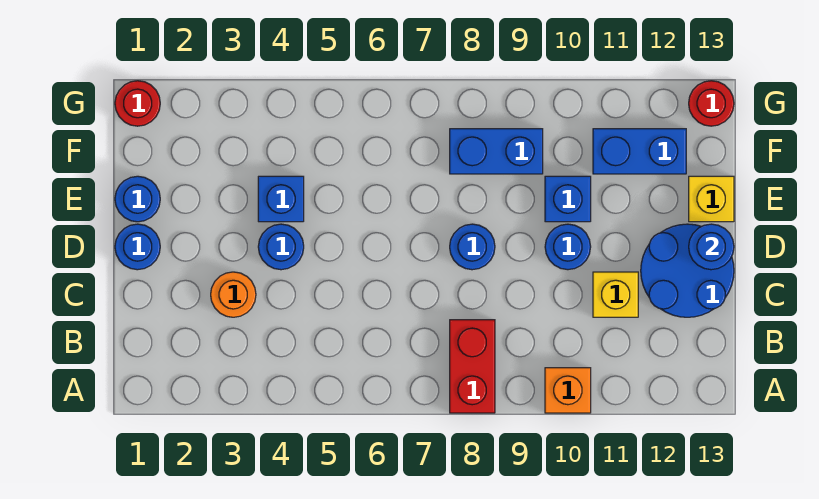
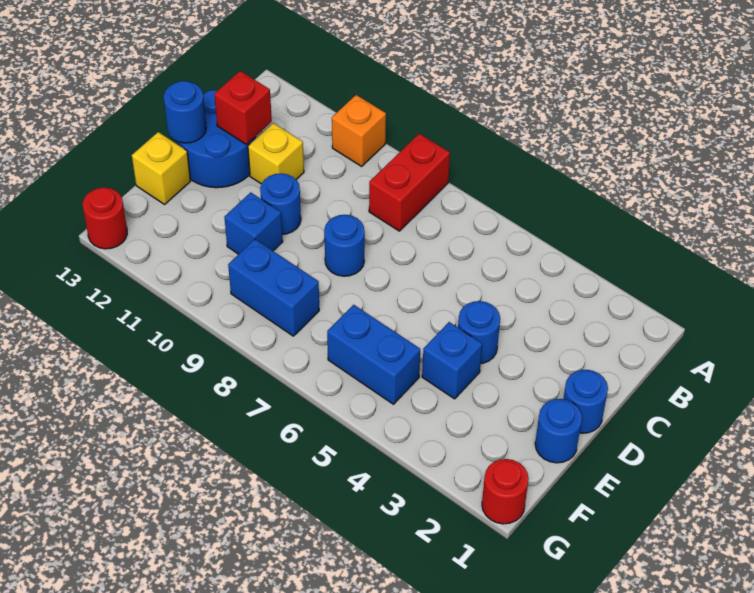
orange 1x1 round brick [211,272,256,317] -> none
none -> red 1x1 brick [214,71,272,145]
blue 1x2 brick [593,129,686,174] -> blue 1x2 brick moved to [327,305,420,404]

